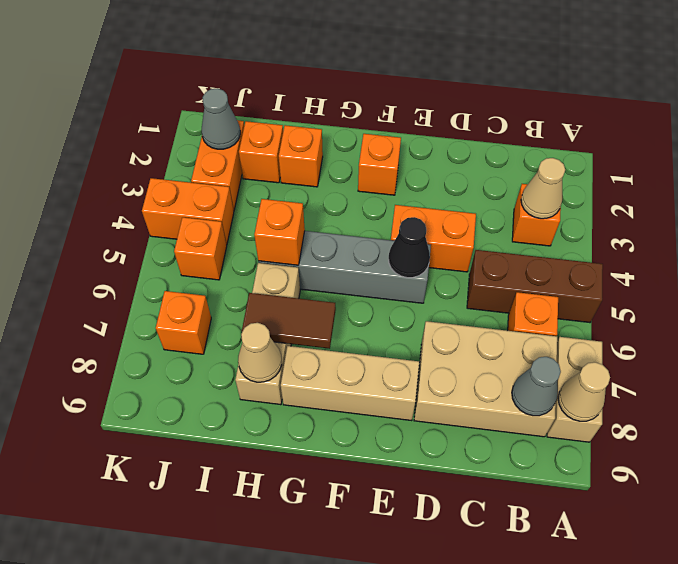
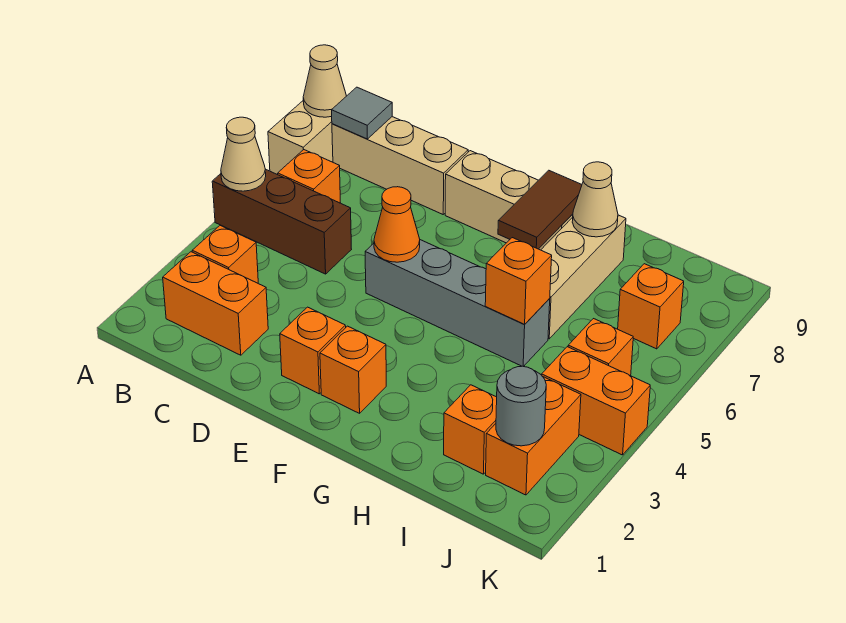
tan 1x1 cone [521,158,565,219] -> tan 1x1 cone moved to [221,117,266,191]
tan 2x3 brick [414,321,557,437] -> tan 1x3 brick [332,117,468,214]
grey 1x1 cone [512,357,561,416] -> grey 1x1 tile [332,87,392,139]
orange 1x2 brick [391,205,476,272] -> orange 1x2 brick moved to [163,252,268,355]
black 1x1 cone [389,217,430,278] -> orange 1x1 cone [374,187,420,262]
brown 1x2 tile [242,293,336,349] -> brown 1x2 tile turned to [498,170,582,249]
orange 1x1 brick [279,125,323,187] -> orange 1x1 brick moved to [280,307,346,394]
grey 1x1 cone [202,88,240,149] -> grey 1x1 round brick [496,366,546,446]

